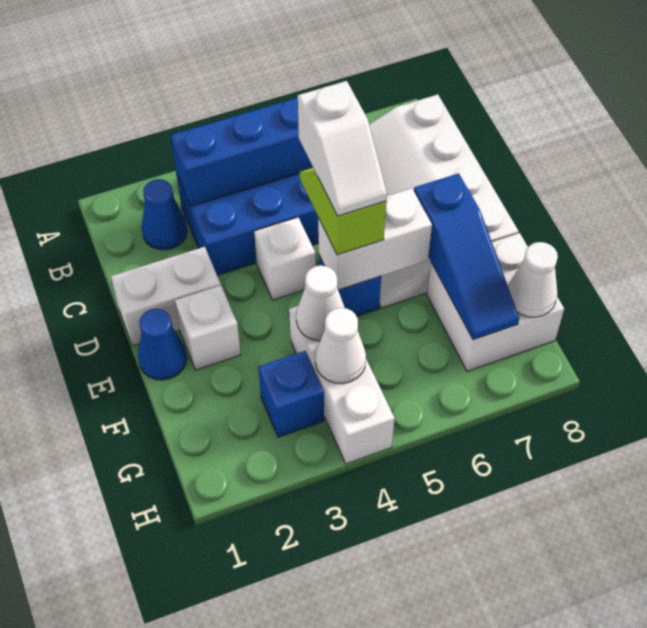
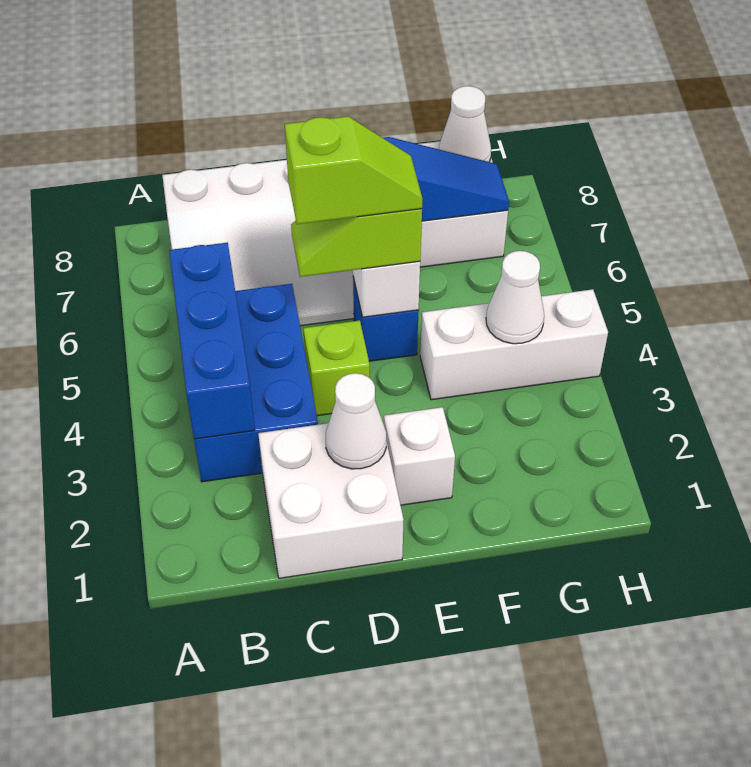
blue 1x1 cone [142,179,187,250] -> none
white 1x2 brick [111,247,221,346] -> white 2x2 brick [258,423,404,578]
white 1x1 brick [254,217,316,300] -> lime 1x1 brick [303,320,370,416]
white 1x2 slope [298,81,387,216] -> lime 1x2 slope [285,116,423,224]
blue 1x1 cone [138,309,187,380] -> none
white 1x1 cone [296,265,345,341] -> white 1x1 cone moved to [326,373,386,469]
blue 1x1 brick [258,351,324,437] -> none

